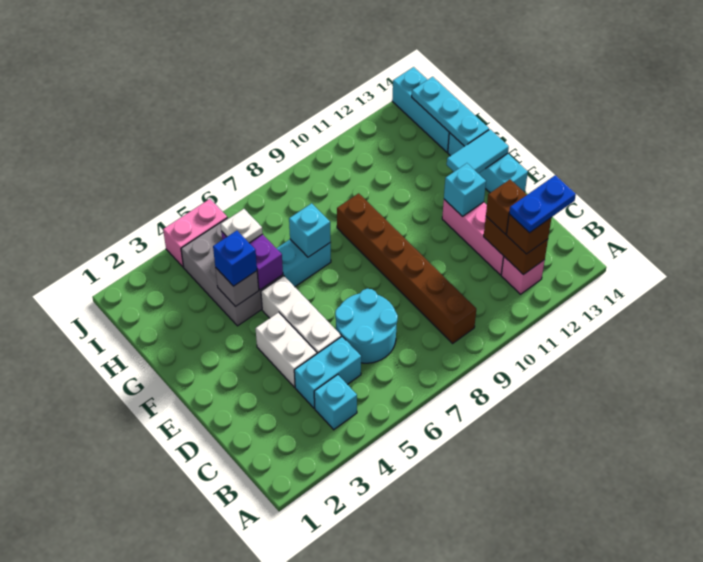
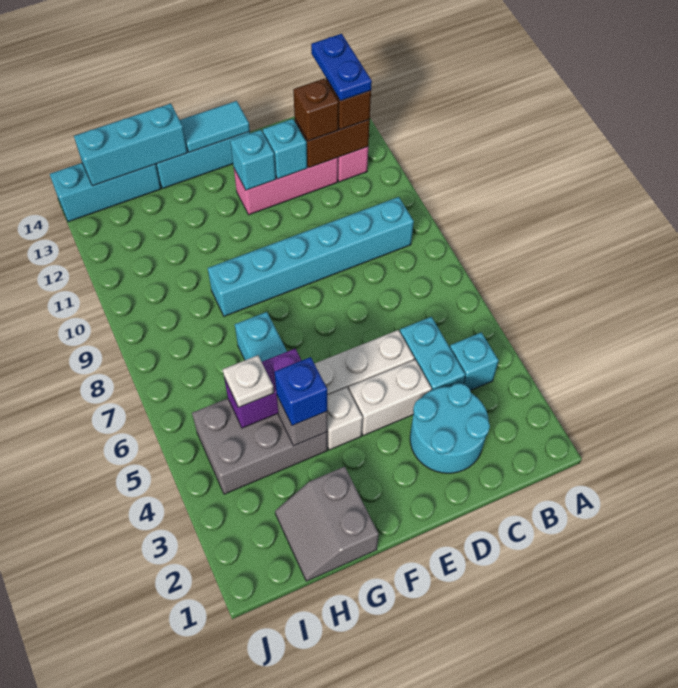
brown 1x6 brick [337,193,476,343] -> cyan 1x6 brick [208,197,414,316]
cyan 2x2 round brick [335,289,398,363] -> cyan 2x2 round brick moved to [410,383,490,473]
none -> white 1x1 brick [327,388,363,450]
cyan 1x2 tile [447,129,509,174] -> cyan 1x2 tile turned to [180,101,250,152]
none -> grey 2x2 slope [275,467,379,581]
cyan 1x1 brick [289,203,331,257] -> cyan 1x1 brick moved to [263,119,307,179]
cyan 1x3 plate [412,77,489,146] -> cyan 1x3 brick [74,103,187,186]
pink 1x2 brick [163,199,227,267] -> none

